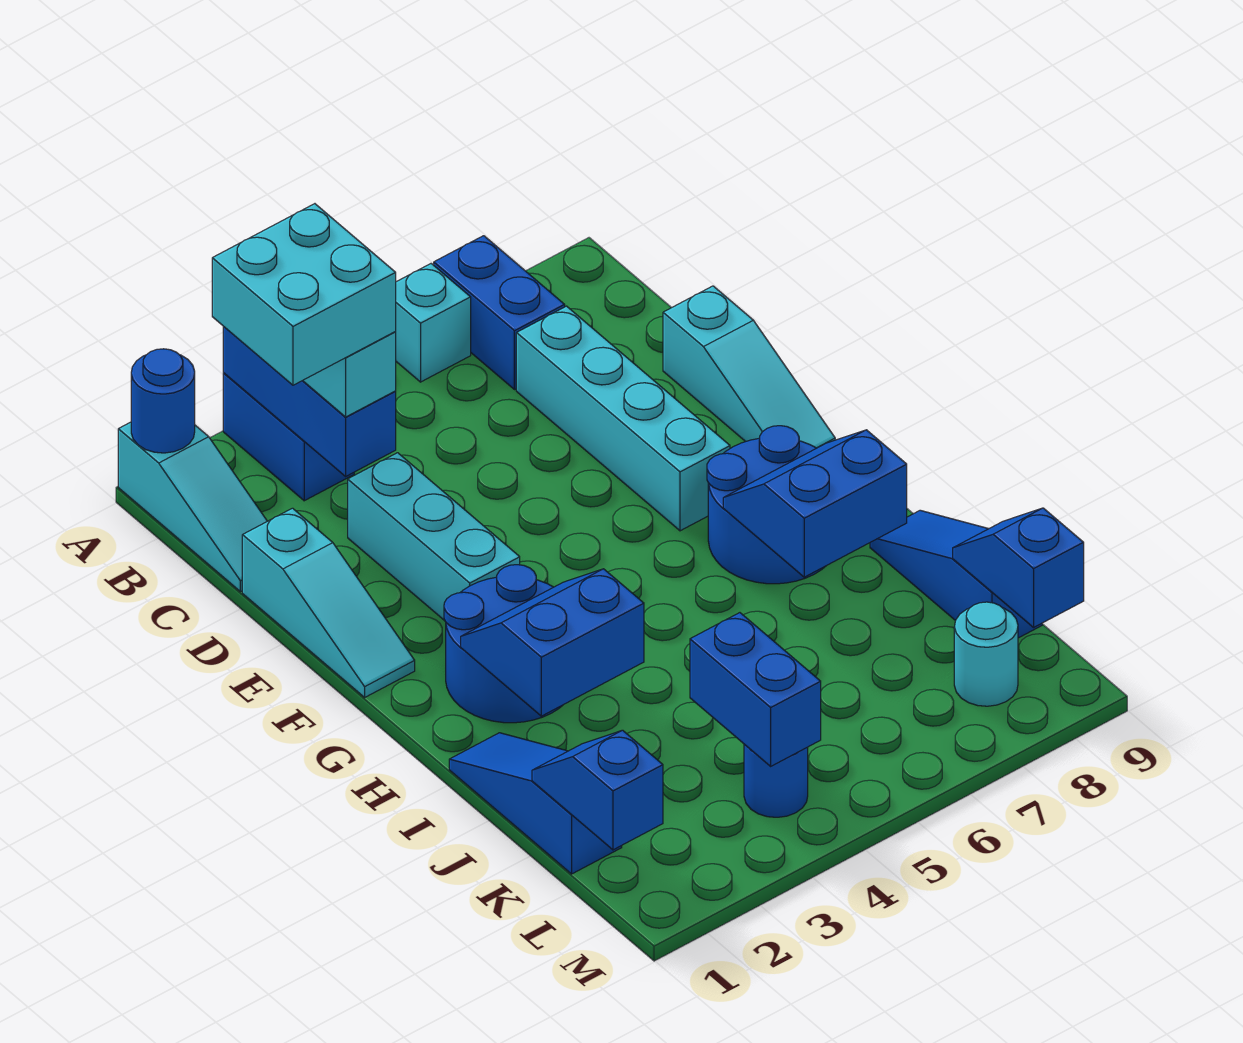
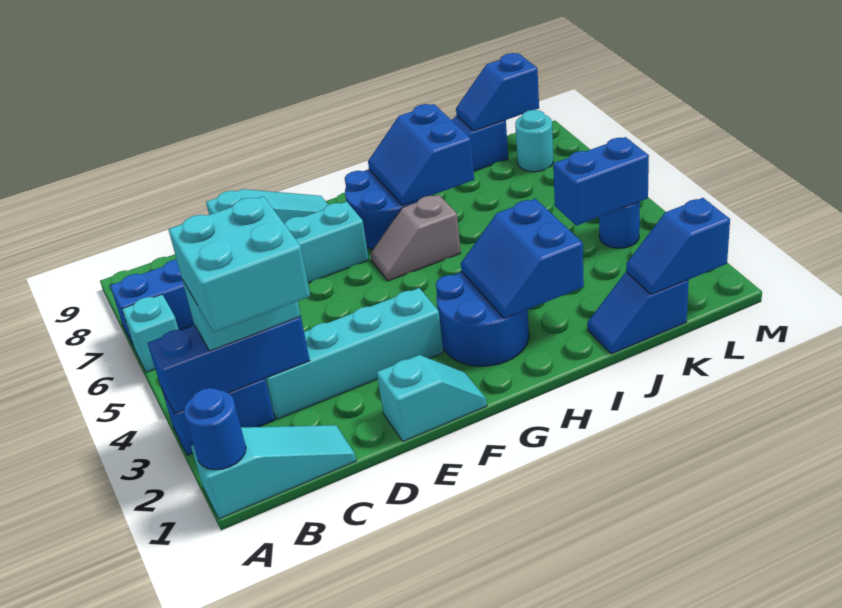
cyan 1x3 slope [242,508,415,697] -> cyan 1x2 slope [377,355,487,441]
cyan 1x3 brick [348,453,520,621] -> cyan 1x4 brick [265,288,443,419]
none -> grey 1x2 slope [370,195,461,281]
blue 1x3 slope [449,733,622,874] -> blue 1x2 slope [587,272,689,354]

